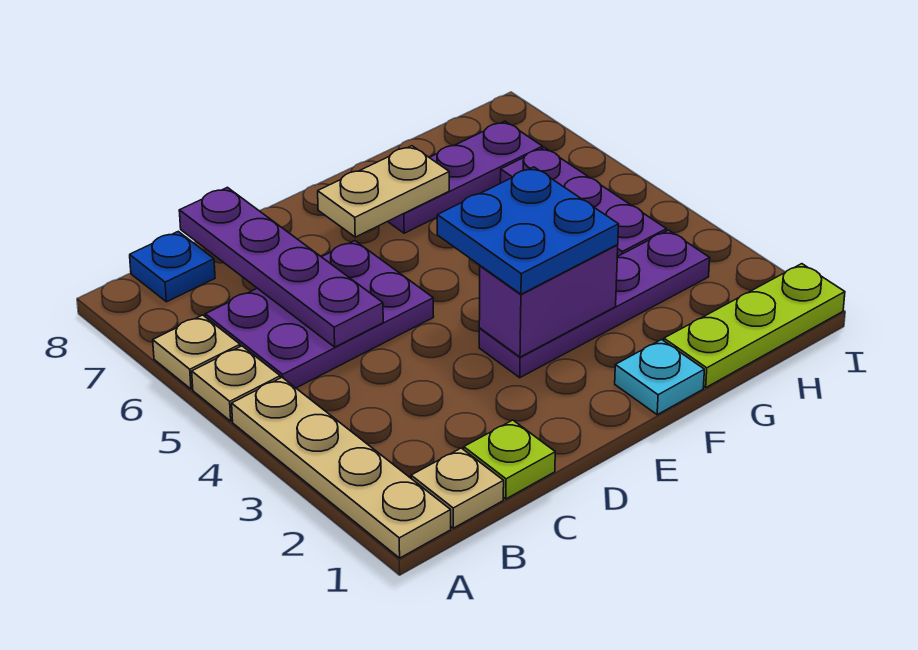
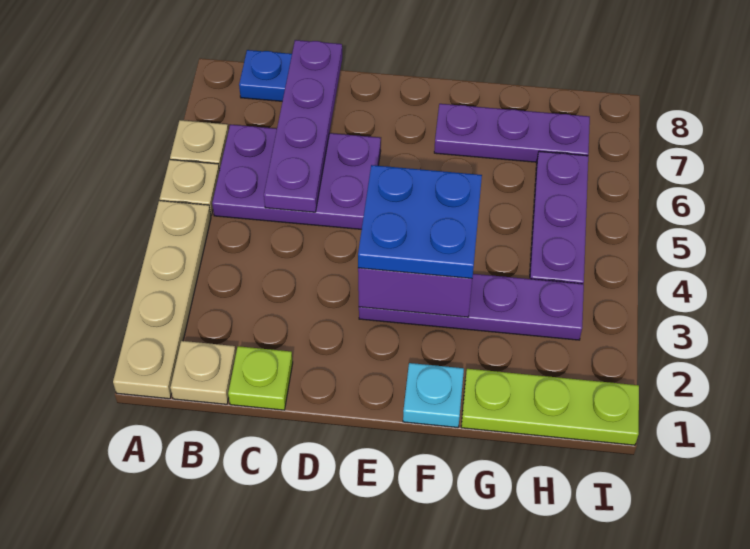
tan 1x2 plate [318,146,449,237] -> none

